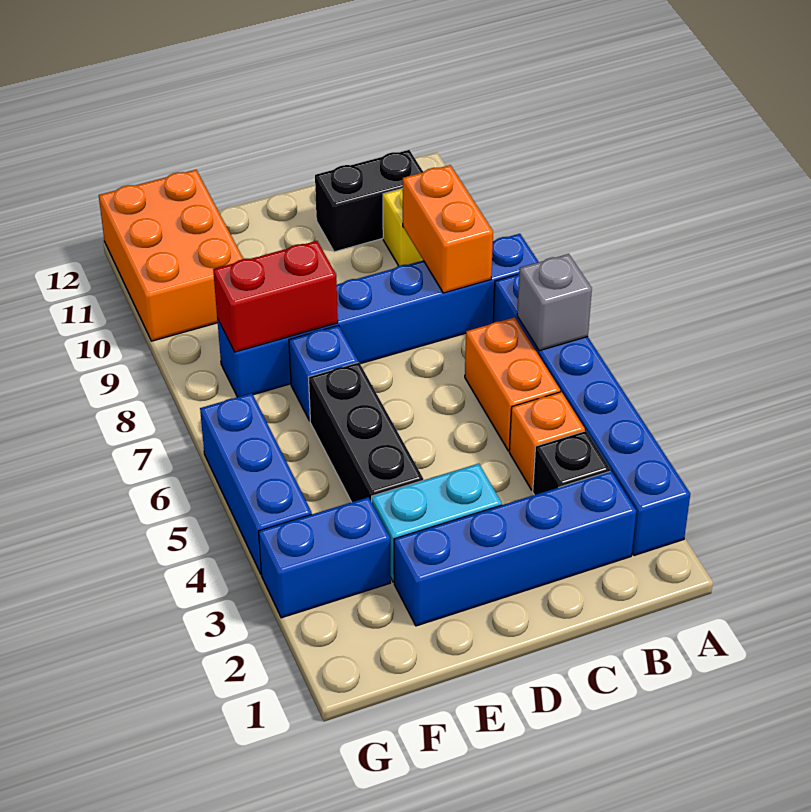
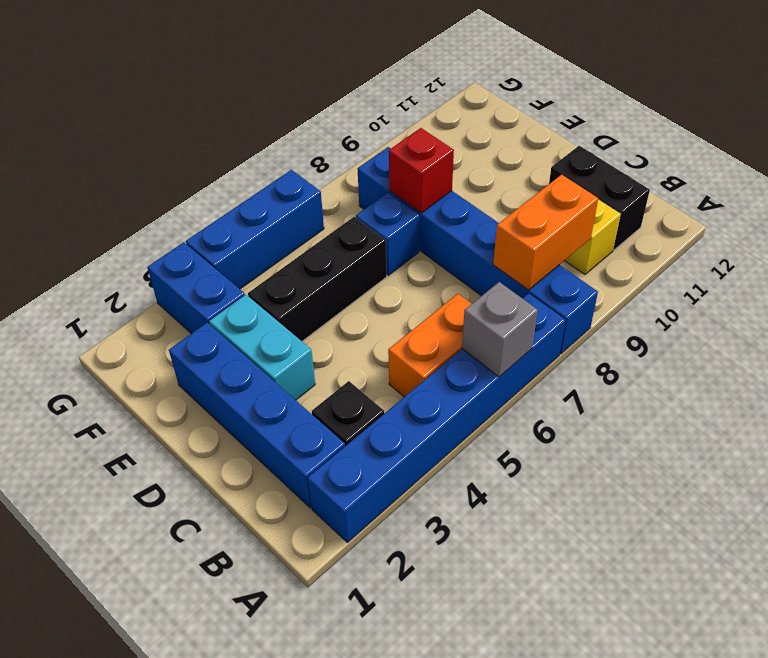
orange 1x1 brick [509,392,585,490] -> none
red 1x2 brick [213,241,338,352] -> red 1x1 brick [389,128,454,213]
orange 2x3 brick [99,170,243,341] -> none

